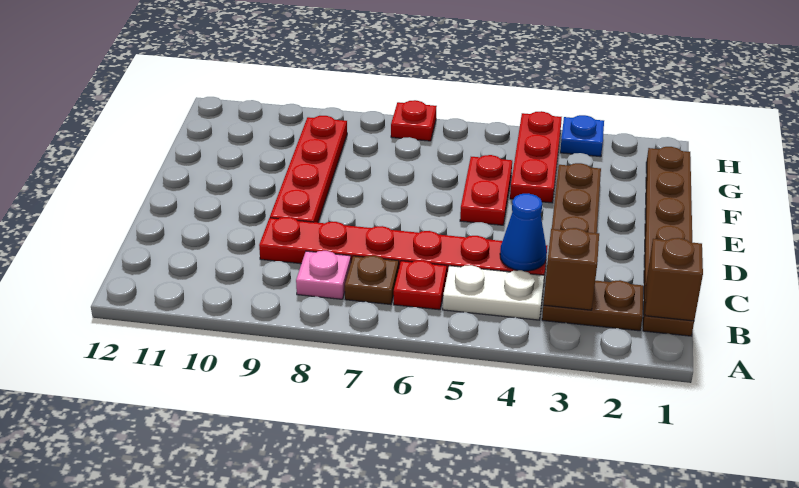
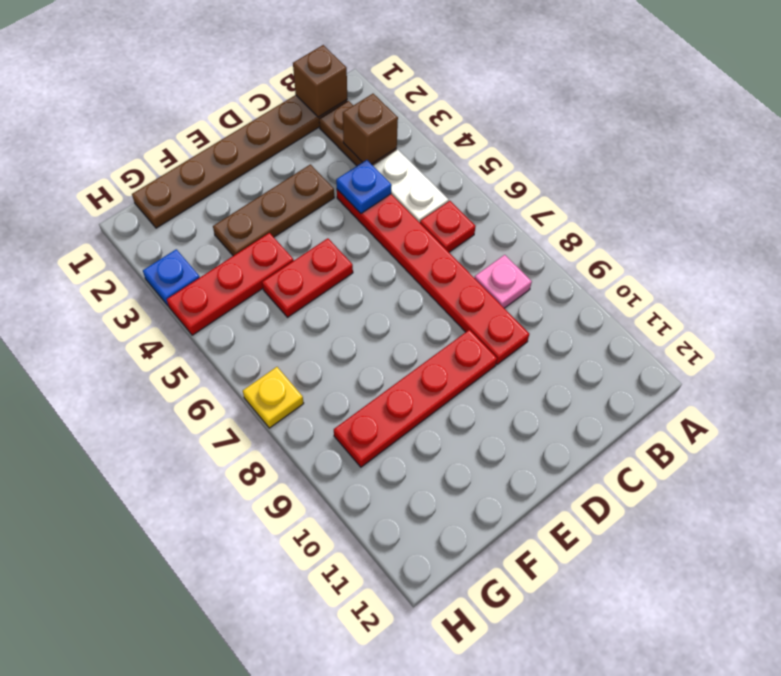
brown 1x1 plate [345,256,399,305] -> none
blue 1x1 cone [500,193,547,271] -> blue 1x1 plate [336,160,392,213]
red 1x1 plate [391,100,437,141] -> yellow 1x1 plate [243,367,304,428]

